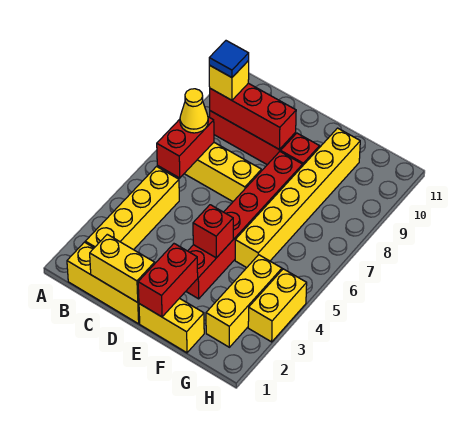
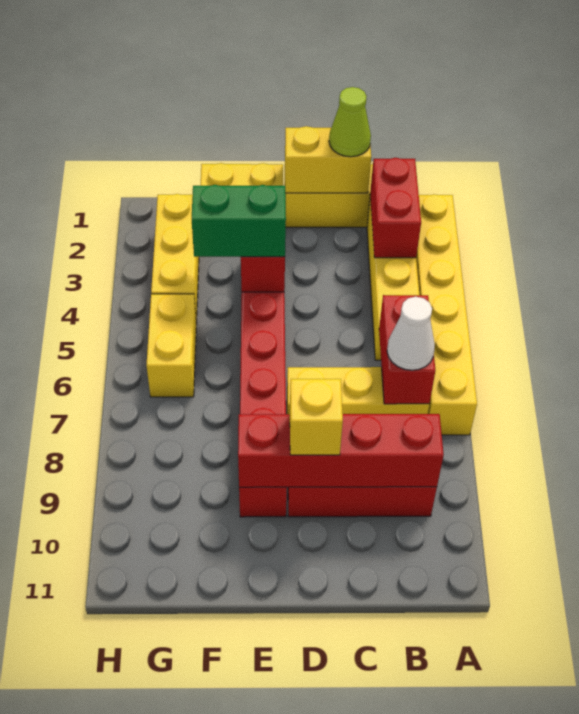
yellow 1x1 cone [180,89,208,133] -> white 1x1 cone [387,297,435,370]
red 1x3 brick [210,83,296,150] -> red 1x4 brick [238,414,444,487]
yellow 1x1 brick [209,61,249,100] -> yellow 1x1 brick moved to [290,379,343,455]
blue 1x1 tile [209,41,249,78] -> none
none -> lime 1x1 cone [329,87,371,157]
red 1x2 brick [138,244,198,317] -> red 1x2 brick moved to [370,158,421,258]
none -> green 1x2 brick [192,185,286,257]
yellow 1x6 brick [235,128,360,268] -> yellow 1x6 brick moved to [416,194,477,435]
yellow 1x2 brick [248,269,307,342] -> yellow 1x2 brick moved to [146,294,196,397]

